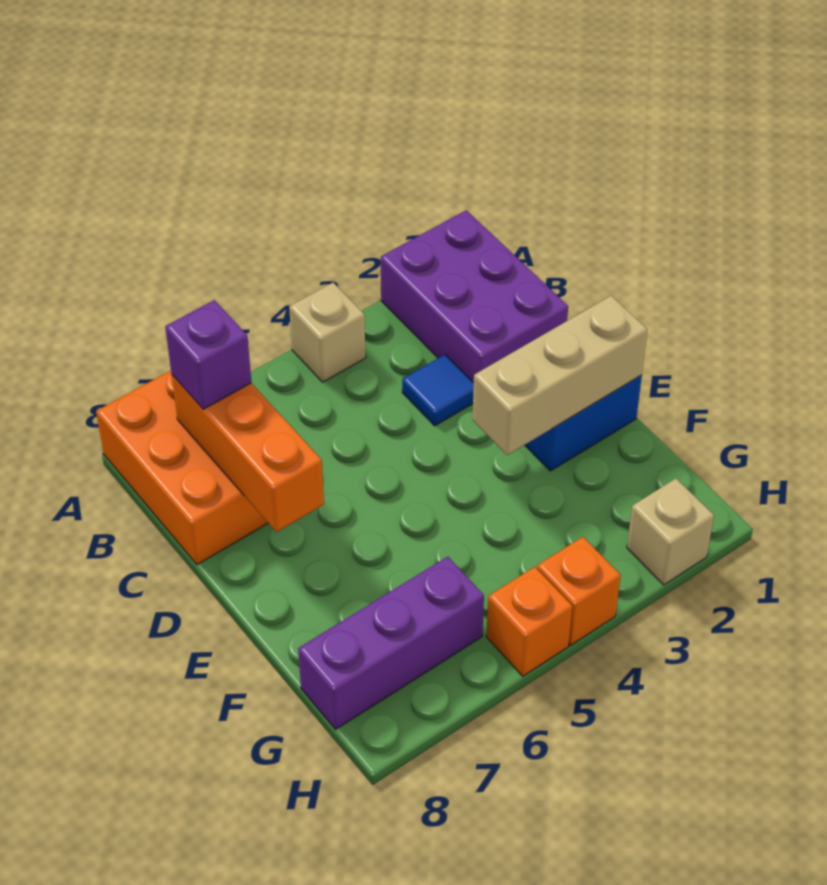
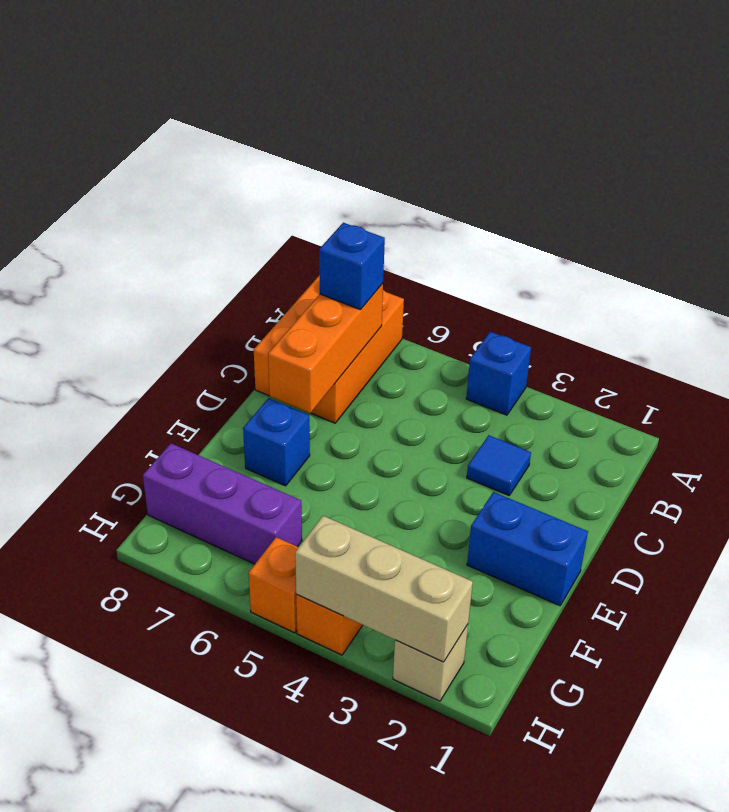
purple 2x3 brick [381,210,568,383] -> none
tan 1x1 brick [289,283,366,382] -> blue 1x1 brick [466,332,531,415]
purple 1x1 brick [165,300,252,409] -> blue 1x1 brick [319,223,385,310]
tan 1x3 brick [473,296,647,455] -> tan 1x3 brick moved to [295,516,473,662]
none -> blue 1x1 brick [243,398,310,486]

